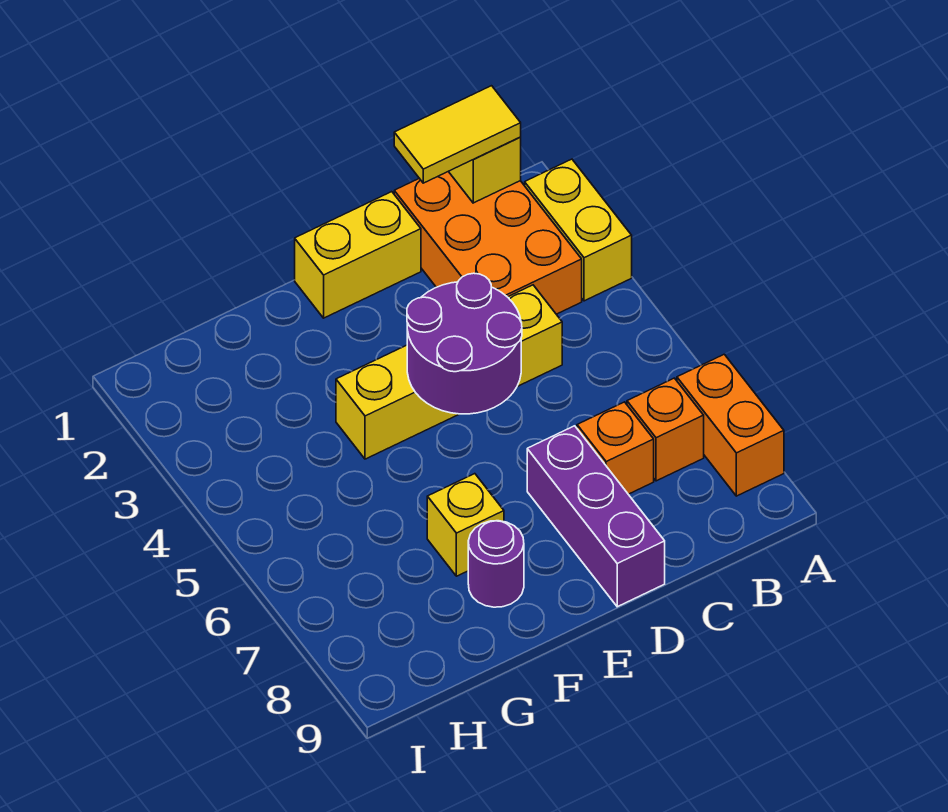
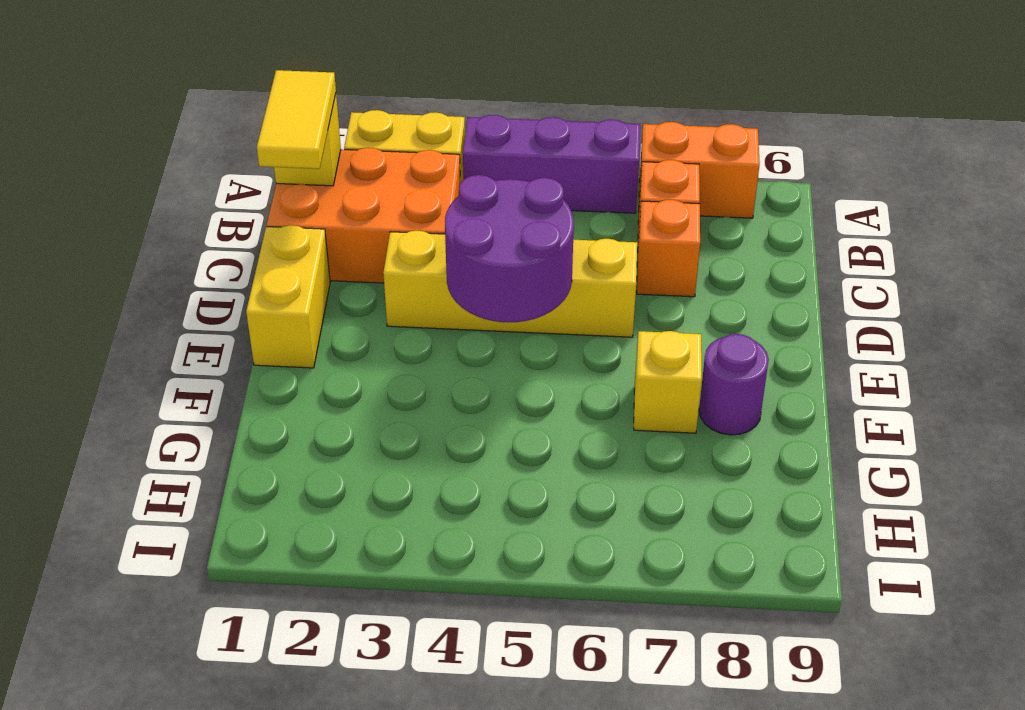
yellow 1x4 brick [336,285,562,459] -> yellow 1x4 brick turned to [383,231,637,337]
purple 1x3 brick [527,426,665,607] -> purple 1x3 brick moved to [463,115,640,213]

